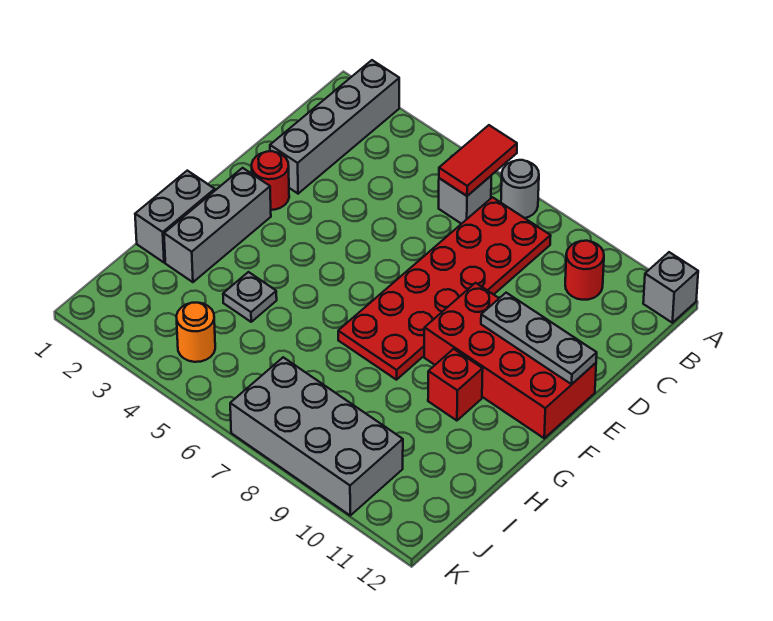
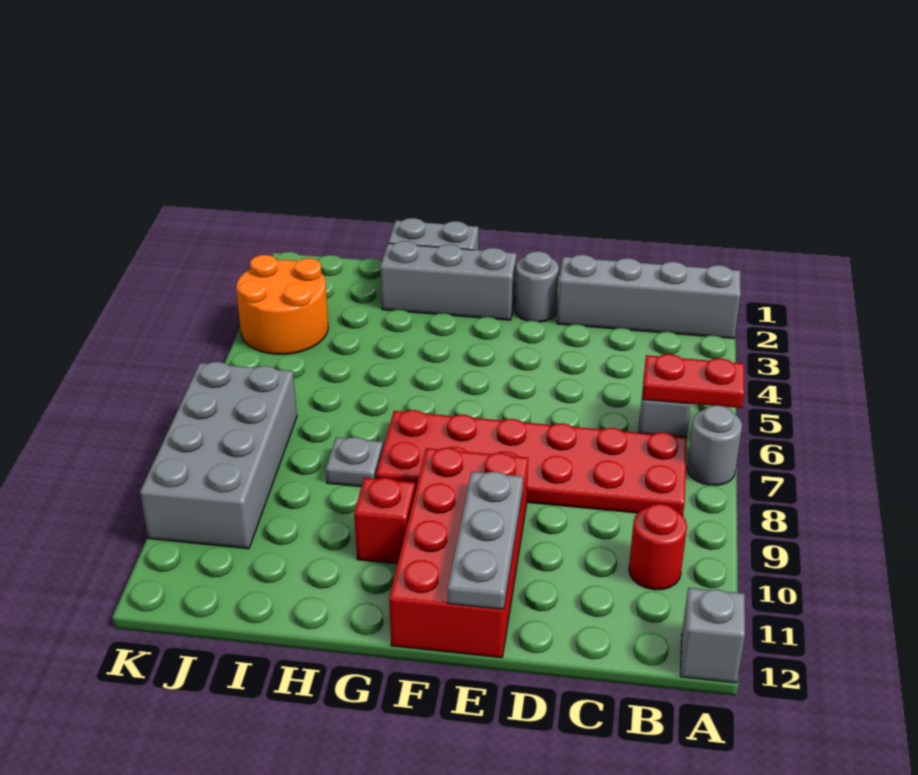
red 1x2 tile [439,125,517,196] -> red 1x2 plate [642,354,745,408]
red 1x1 round brick [252,151,289,210] -> grey 1x1 round brick [515,251,559,322]
grey 1x1 plate [223,272,277,322] -> grey 1x1 plate moved to [326,437,383,487]
orange 1x1 round brick [176,303,215,362] -> orange 2x2 round brick [236,255,328,354]

